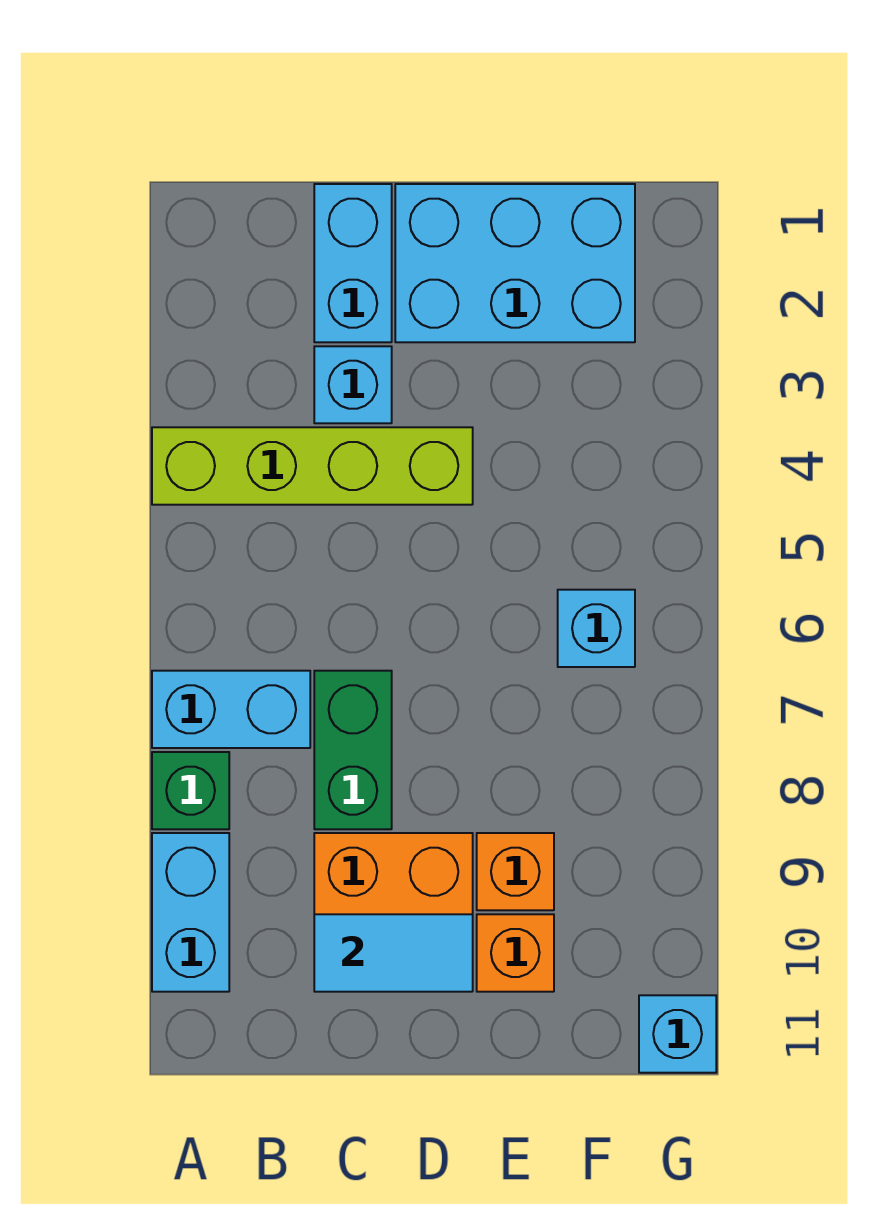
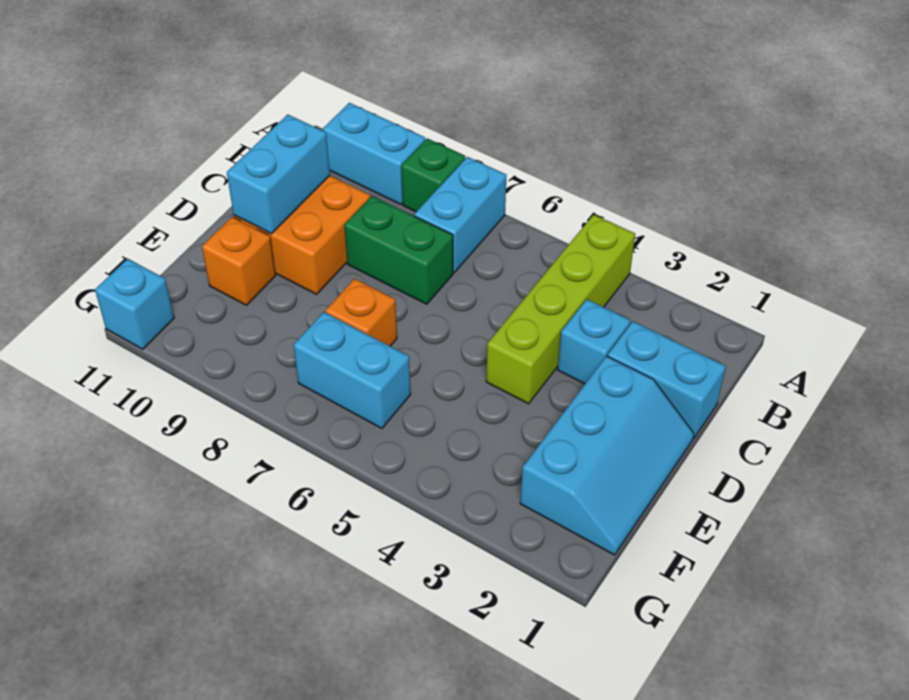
cyan 1x2 tile [314,914,473,992] -> cyan 1x2 brick [227,115,330,234]
cyan 2x3 brick [395,184,635,342] -> cyan 2x3 slope [520,356,694,555]
orange 1x1 brick [477,833,554,910] -> orange 1x1 brick moved to [325,279,397,346]
cyan 1x1 brick [558,590,635,667] -> cyan 1x2 brick [294,312,411,428]

